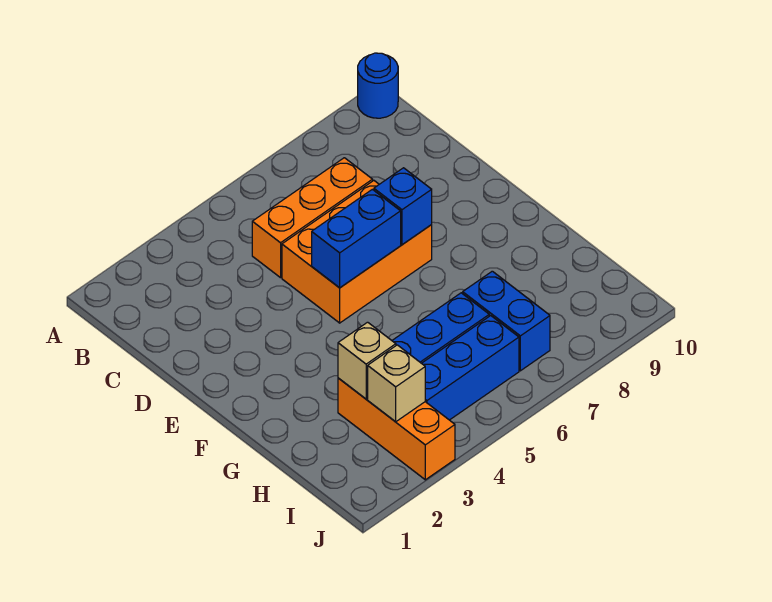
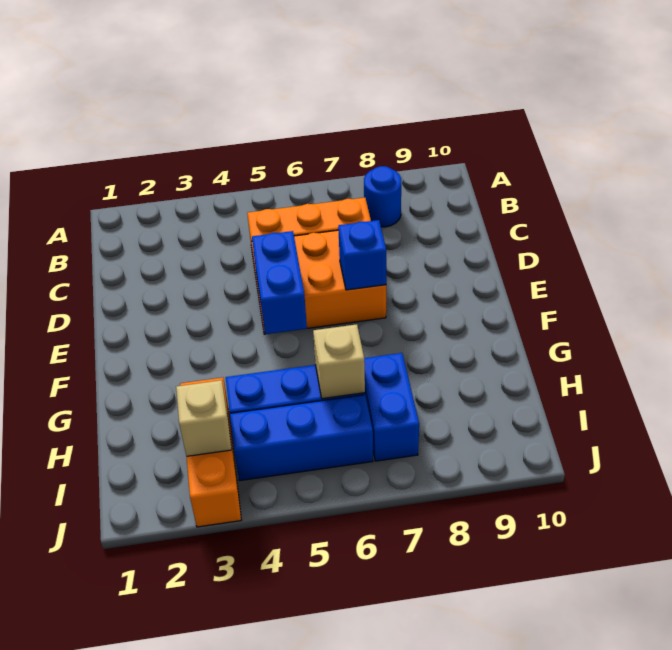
blue 1x1 round brick [358,53,398,118] -> blue 1x1 round brick moved to [364,166,401,227]
blue 1x2 brick [312,189,401,288] -> blue 1x2 brick turned to [252,231,307,334]
tan 1x1 brick [338,322,396,399] -> tan 1x1 brick moved to [313,324,365,399]

